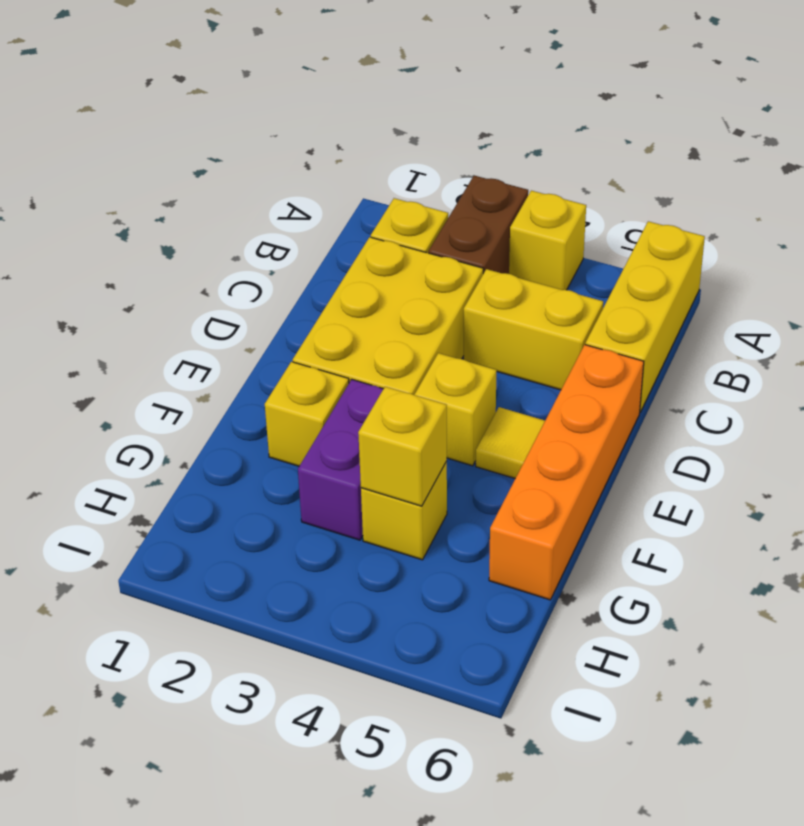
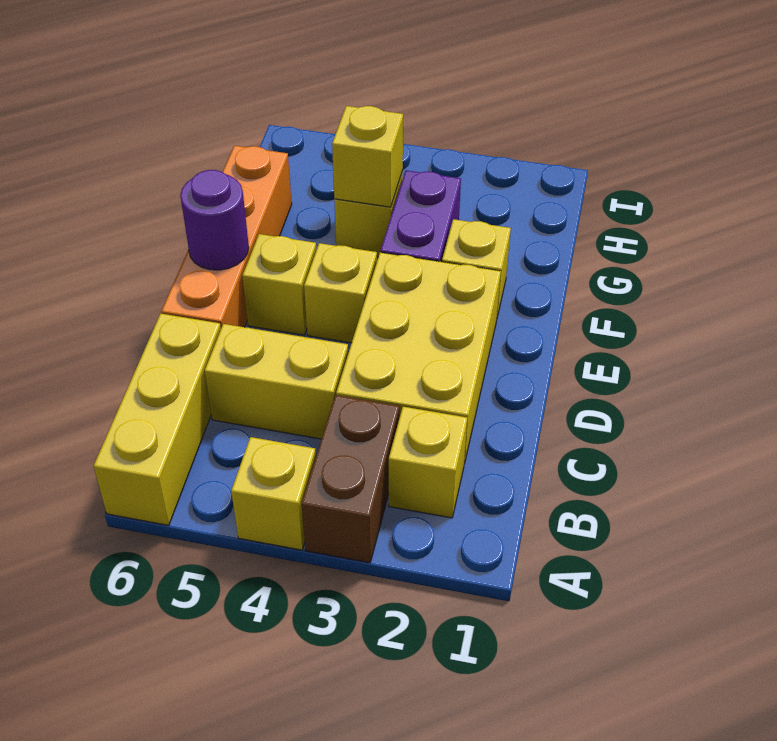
yellow 1x1 tile [476,407,545,478] -> yellow 1x1 brick [242,234,316,335]
none -> purple 1x1 round brick [180,170,249,270]

